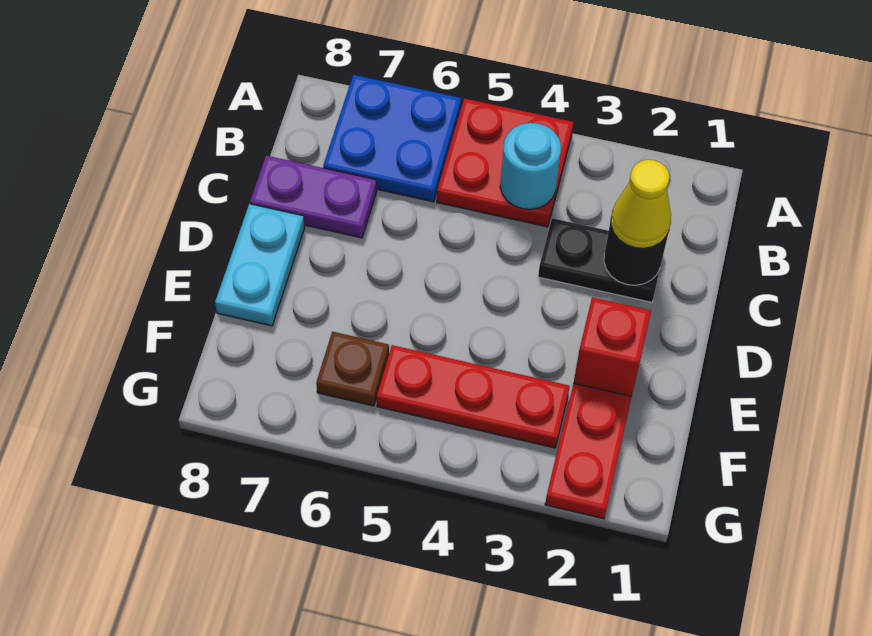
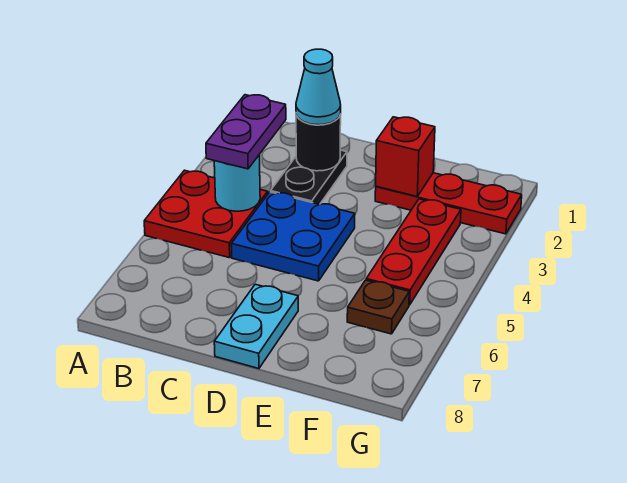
blue 2x2 plate [323,75,461,202] -> blue 2x2 plate moved to [231,192,355,281]
yellow 1x1 cone [611,160,671,248] -> cyan 1x1 cone [296,49,341,125]
purple 1x2 plate [250,156,377,238] -> purple 1x2 plate moved to [206,95,286,169]
cyan 1x2 plate [215,204,305,326] -> cyan 1x2 plate turned to [214,284,298,369]

